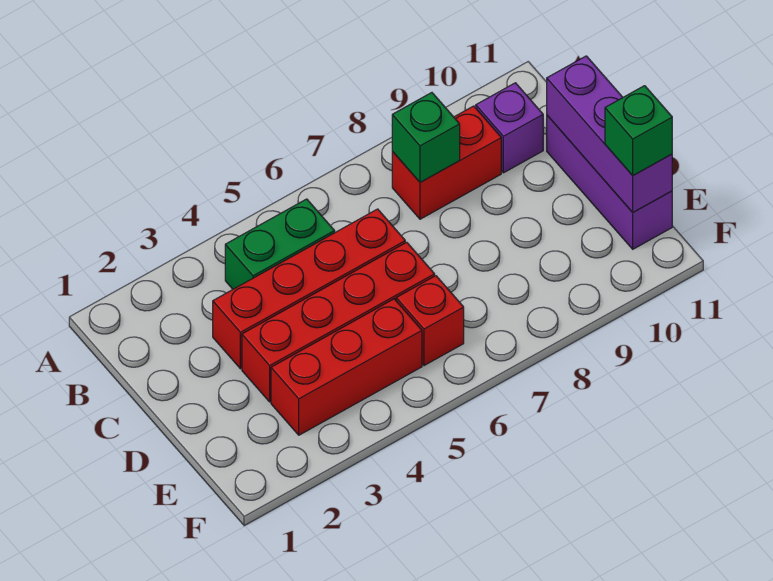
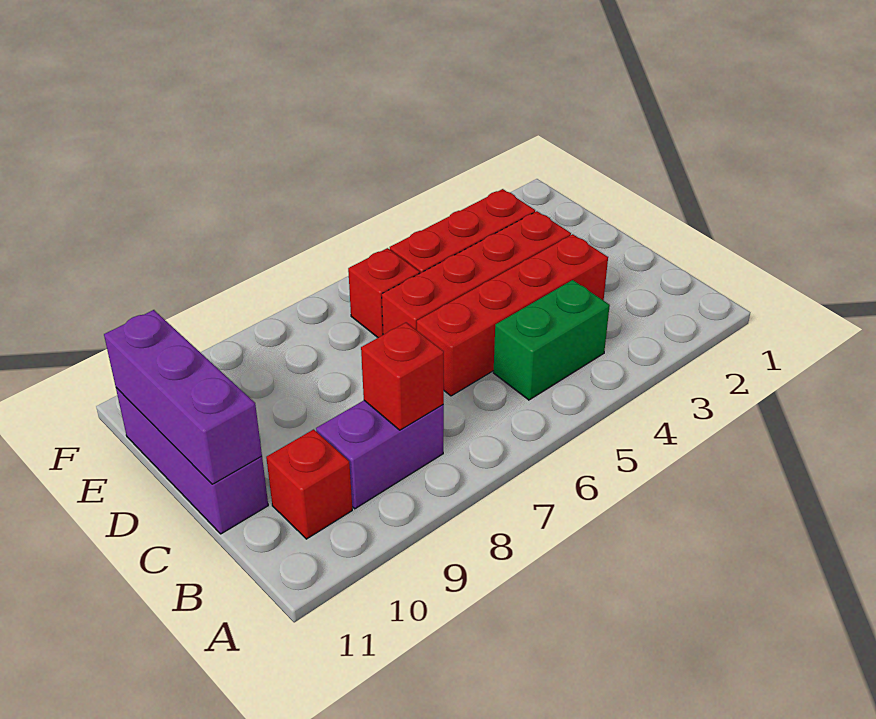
red 1x2 brick [392,106,501,219] -> purple 1x2 brick [316,401,444,509]
green 1x1 brick [392,93,460,182] -> red 1x1 brick [361,322,444,430]
purple 1x1 brick [476,83,543,173] -> red 1x1 brick [266,429,352,539]
green 1x1 brick [605,86,672,175] -> none

